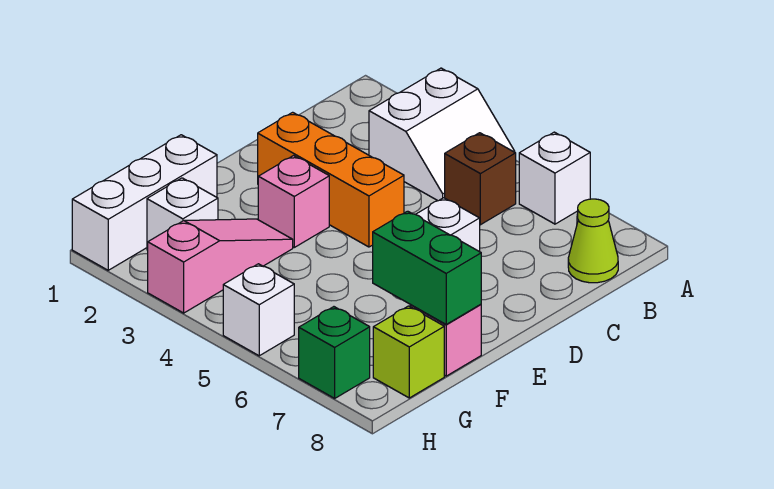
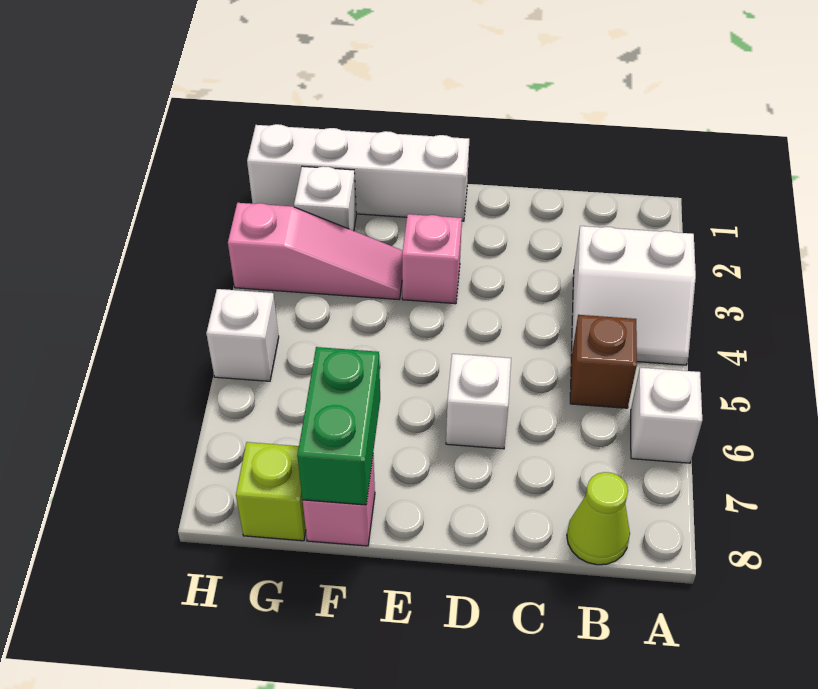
orange 1x3 brick [258,112,404,247] -> none
white 1x3 brick [72,135,217,270] -> white 1x4 brick [247,124,469,221]
green 1x1 brick [299,307,370,398] -> none

